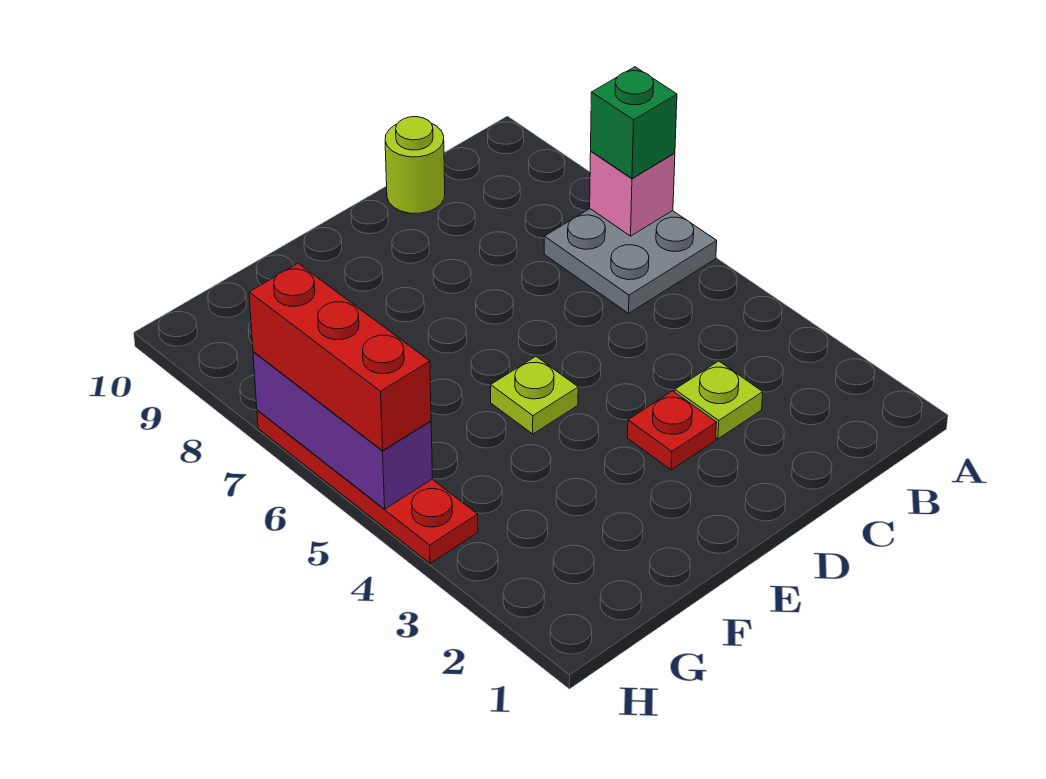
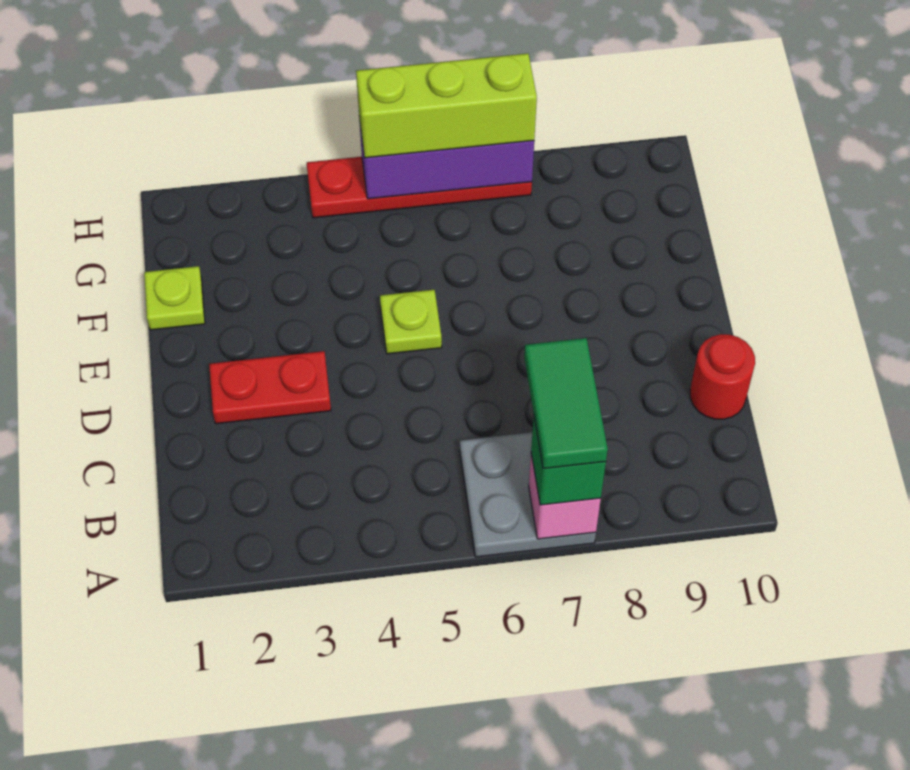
none -> green 1x2 tile [524,338,608,469]
lime 1x1 plate [675,361,763,439] -> lime 1x1 plate moved to [144,266,205,330]
lime 1x1 round brick [385,117,445,213] -> red 1x1 round brick [690,334,755,419]
red 1x1 plate [627,391,717,470] -> red 1x2 plate [209,351,331,424]
red 1x3 brick [249,264,431,451] -> lime 1x3 brick [356,53,537,158]

